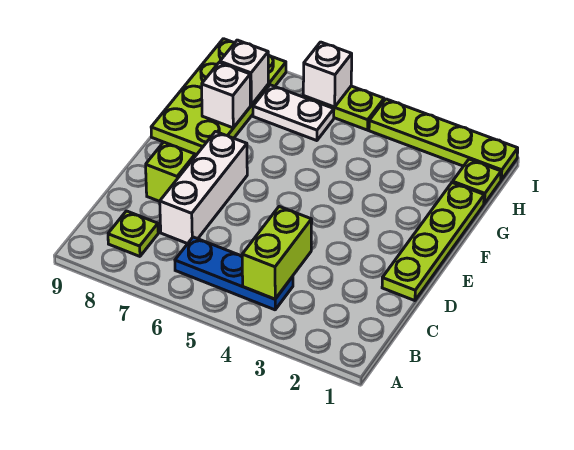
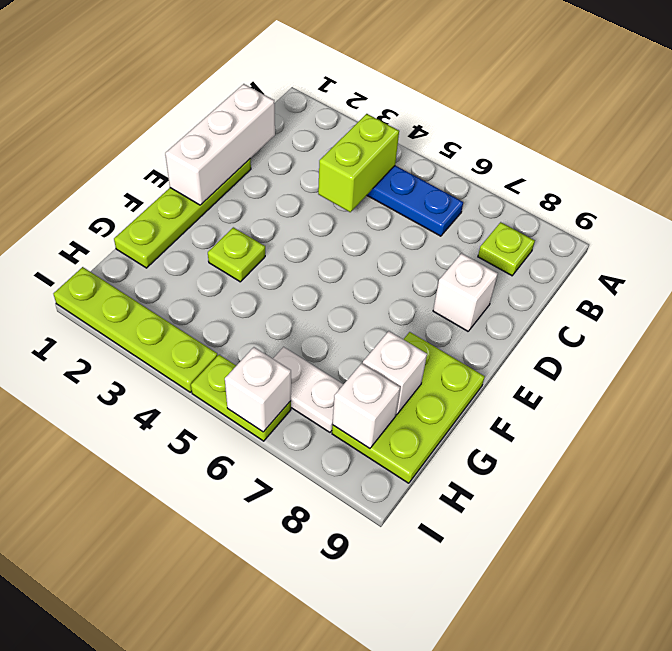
white 1x3 brick [160,132,247,244] -> white 1x3 brick moved to [165,84,275,205]
lime 1x1 brick [146,142,195,201] -> white 1x1 brick [433,253,498,331]
lime 2x4 plate [151,39,286,155] -> lime 2x3 plate [332,332,485,483]
lime 1x1 plate [453,159,501,204] -> lime 1x1 plate moved to [208,227,265,282]

